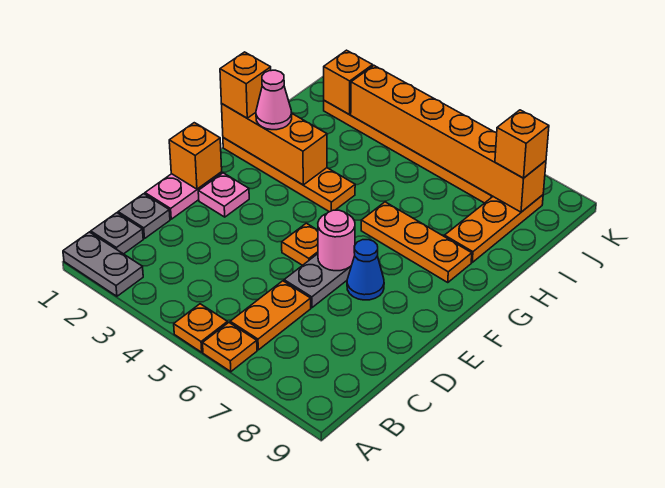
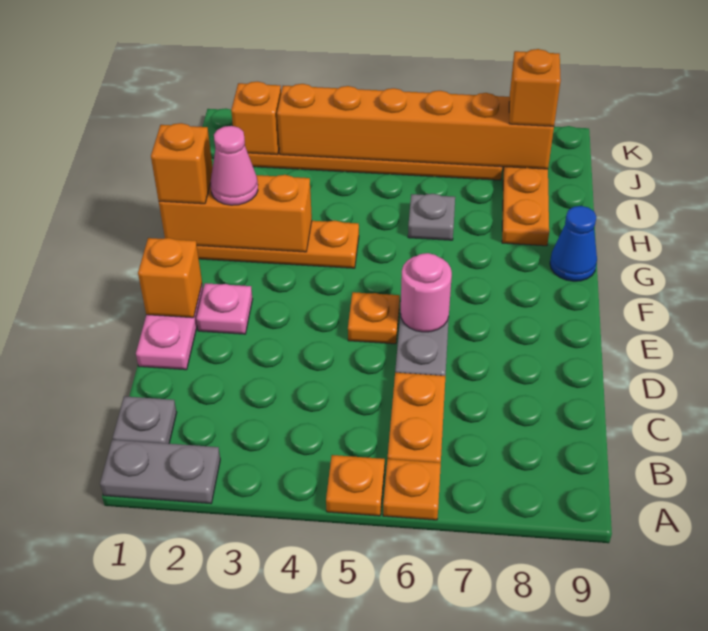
grey 1x1 plate [118,194,170,239] -> grey 1x1 plate moved to [408,194,455,240]
blue 1x1 cone [347,240,384,300] -> blue 1x1 cone moved to [550,206,597,281]
orange 1x3 plate [361,202,472,283] -> none

